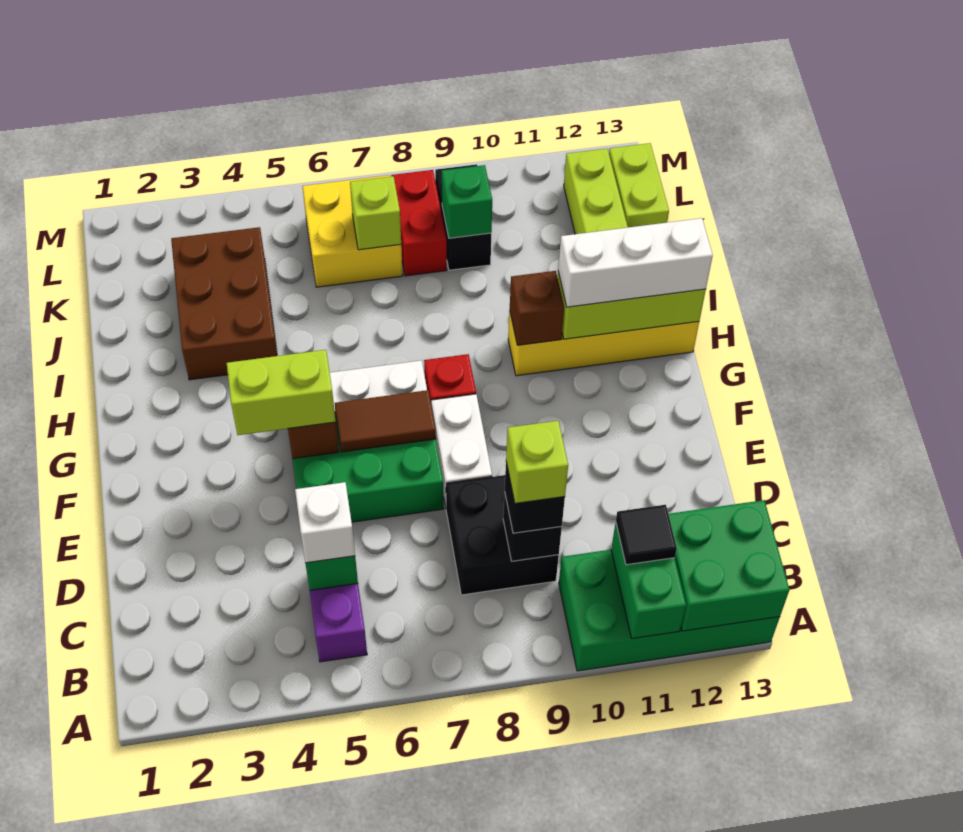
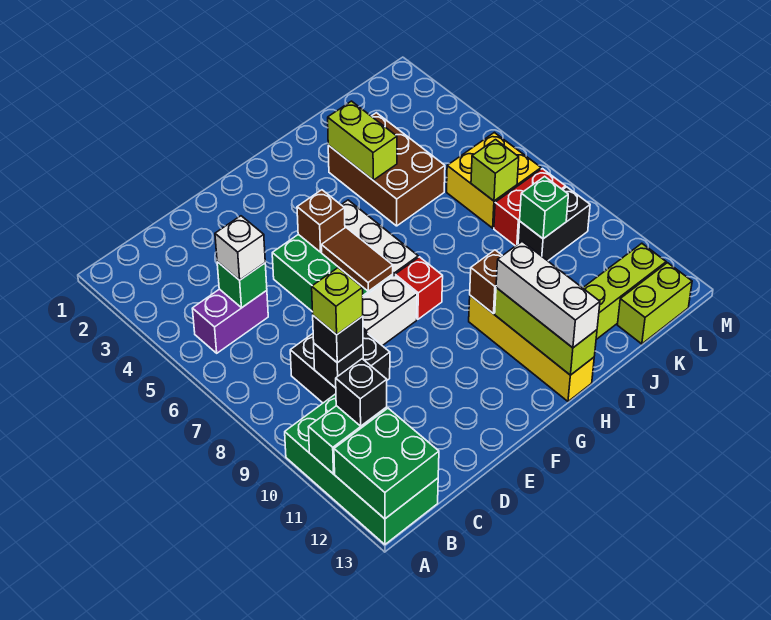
black 1x1 tile [616,505,677,565] -> black 1x1 brick [336,359,387,426]
lime 1x2 brick [227,350,336,435] -> lime 1x2 brick moved to [328,101,397,180]
brown 2x3 brick [171,227,277,380] -> brown 2x3 brick turned to [328,113,445,226]

